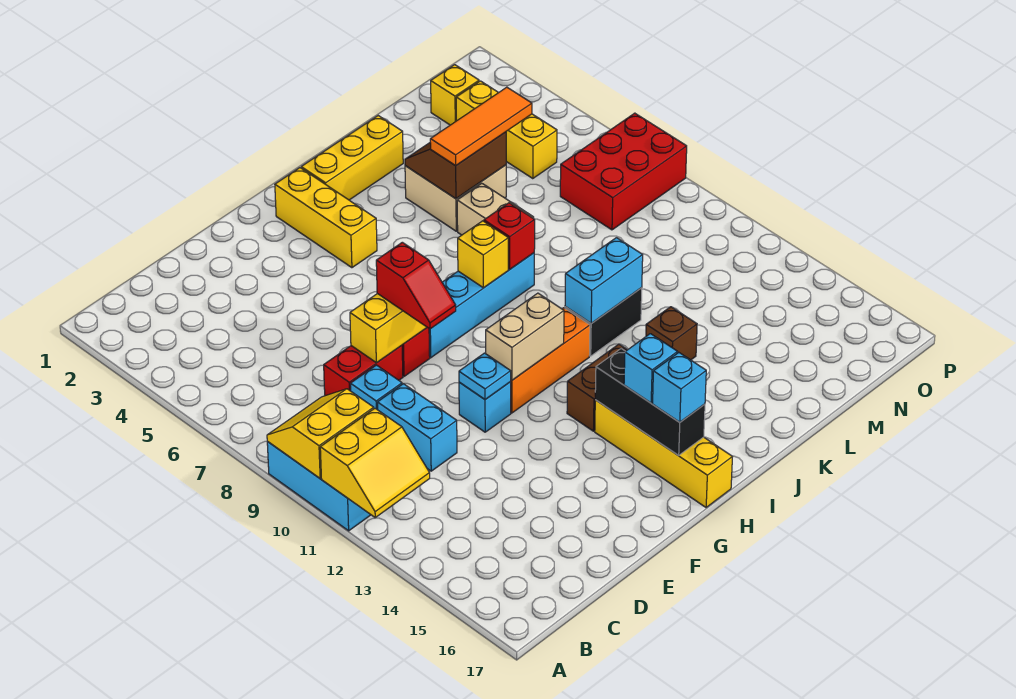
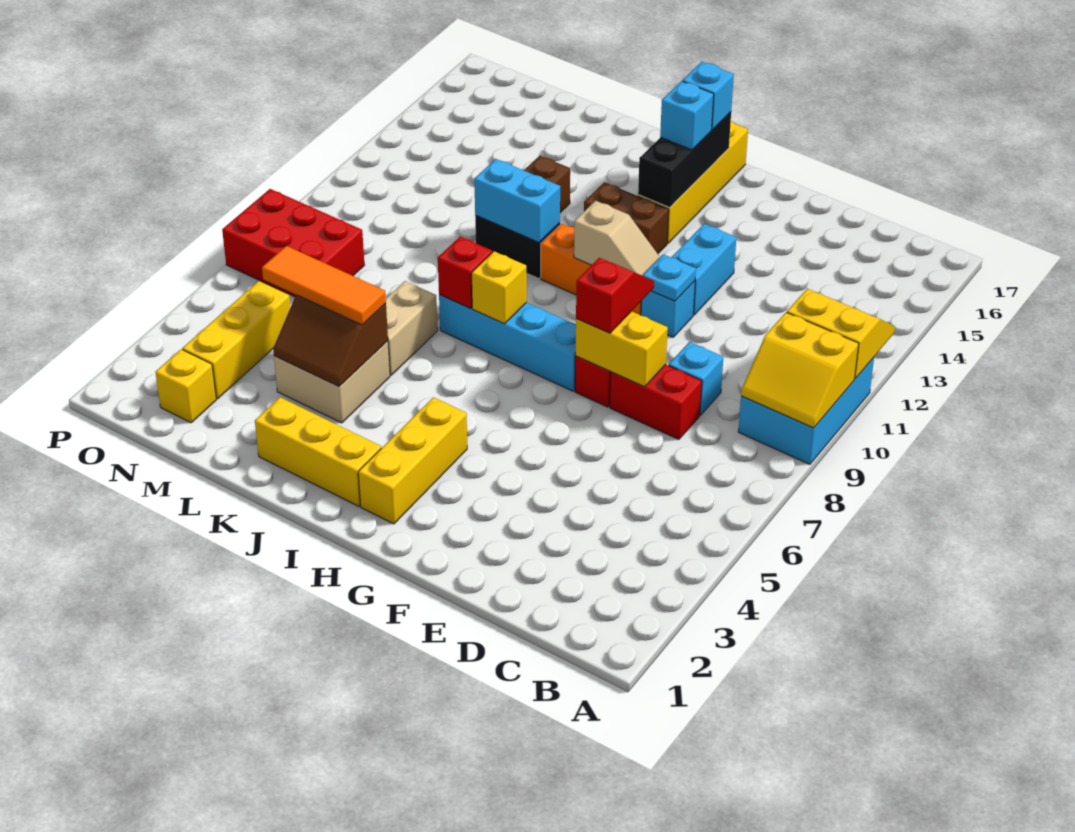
cyan 1x2 brick [377,384,457,471] -> cyan 1x2 brick moved to [672,224,736,315]
tan 1x2 brick [486,293,564,380] -> tan 1x2 slope [574,201,660,276]

